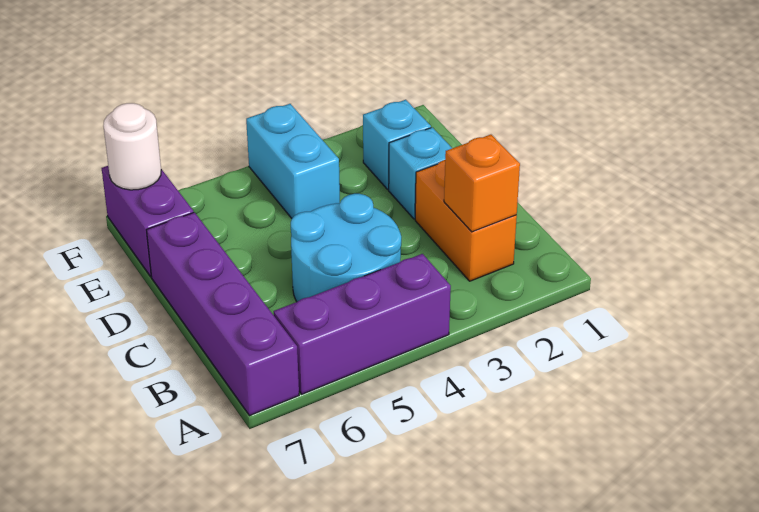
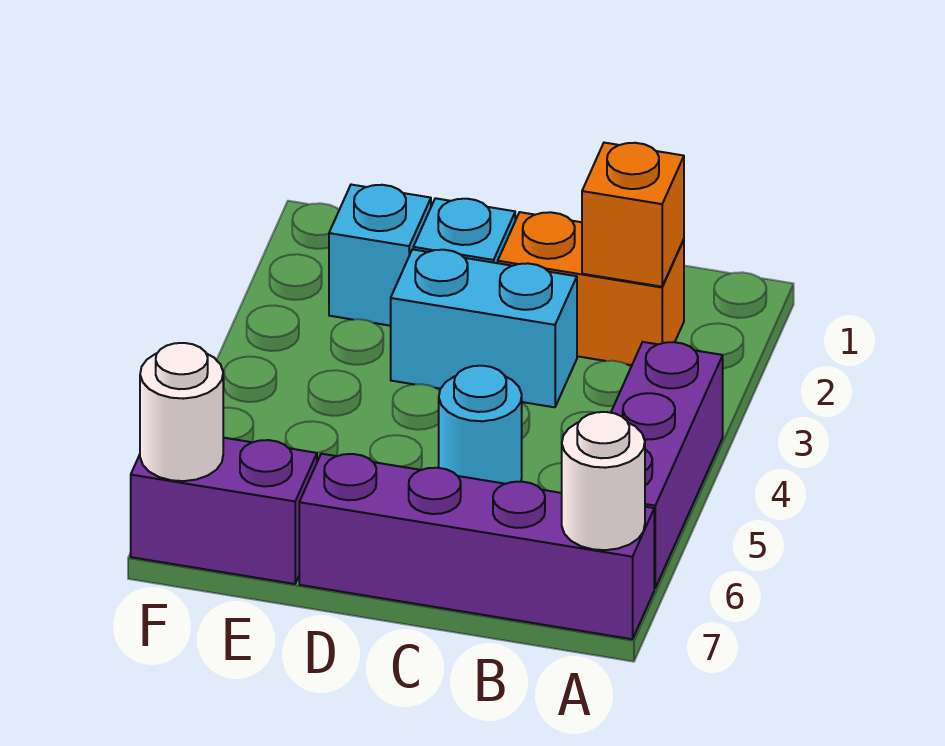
none -> white 1x1 round brick [562,412,645,550]
cyan 2x2 round brick [291,194,401,302] -> cyan 1x1 round brick [439,366,522,484]
cyan 1x2 brick [246,104,340,218] -> cyan 1x2 brick moved to [391,249,577,407]

